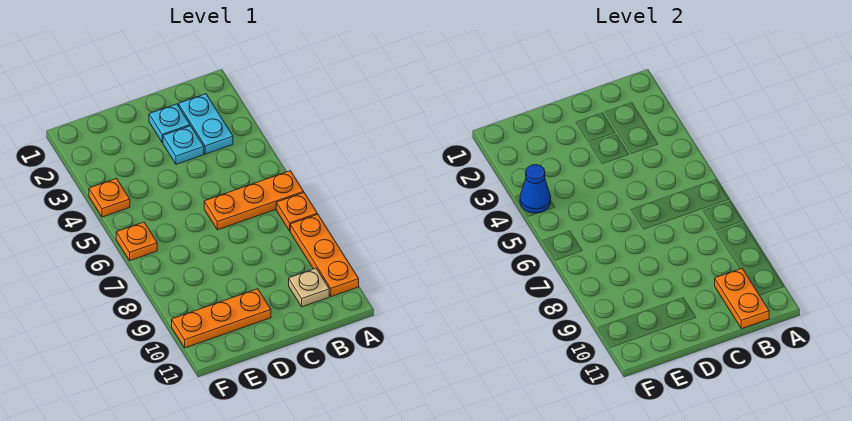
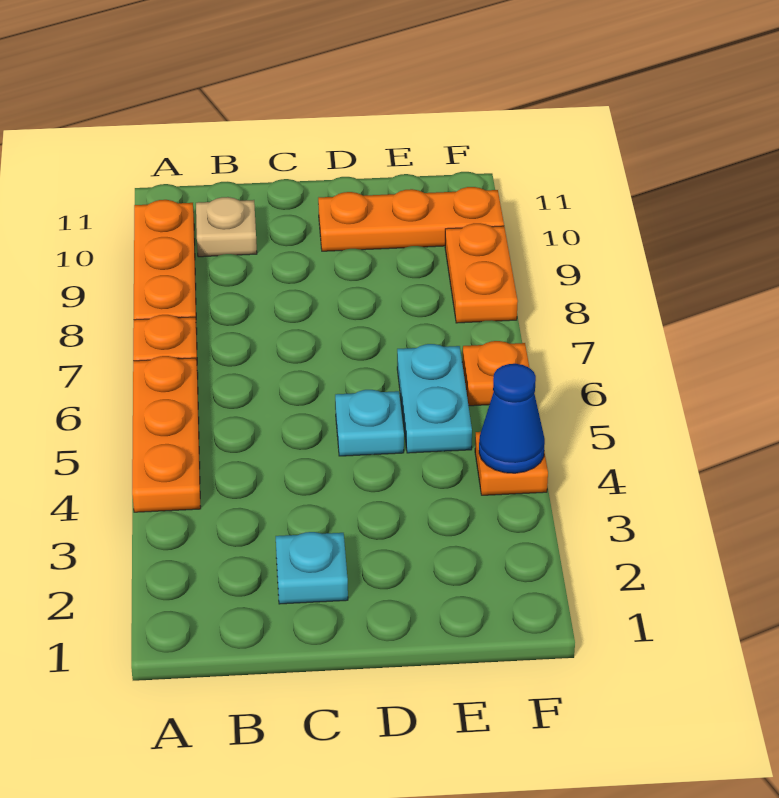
orange 1x3 plate [204,171,304,230] -> orange 1x3 plate turned to [132,356,201,512]
cyan 1x2 plate [178,94,233,154] -> cyan 1x2 plate moved to [397,344,472,453]
orange 1x2 plate [715,268,769,329] -> orange 1x2 plate moved to [445,223,518,323]
cyan 1x1 plate [163,126,204,164] -> cyan 1x1 plate moved to [335,390,404,456]

